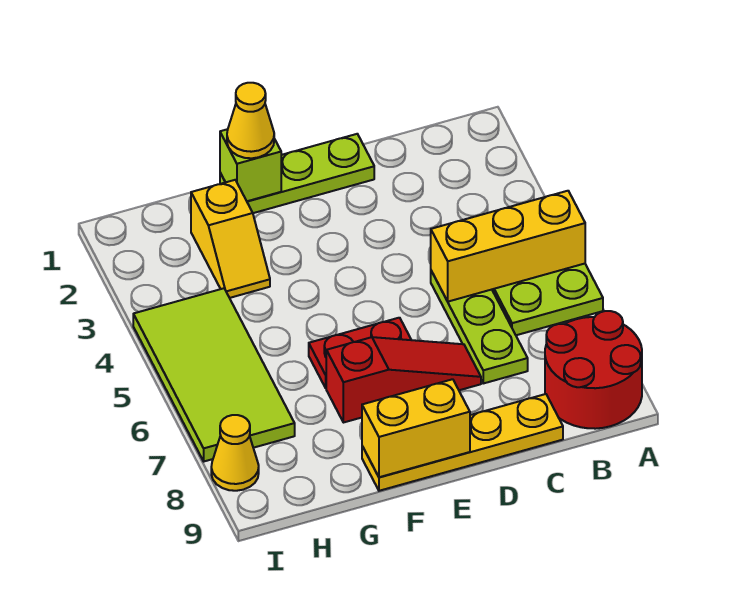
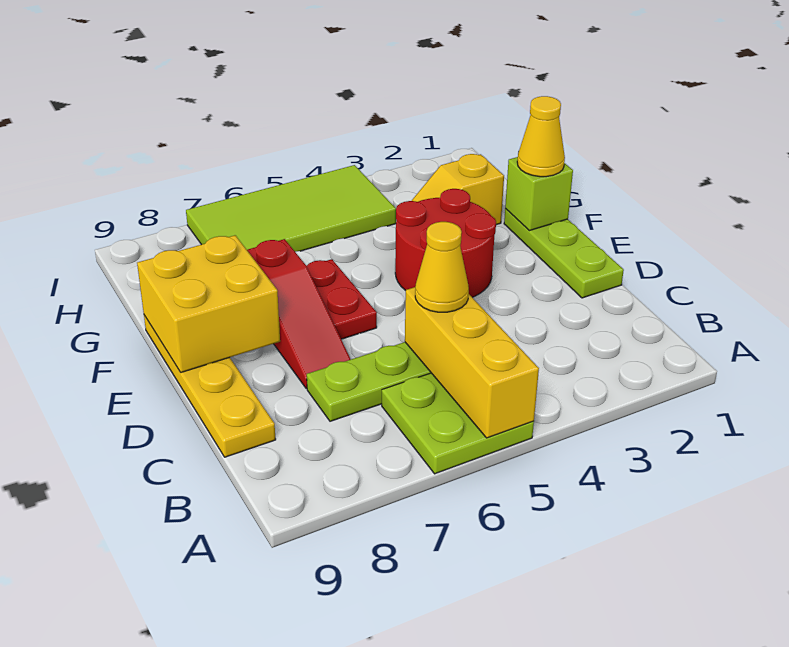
red 2x2 round brick [545,311,642,429] -> red 2x2 round brick moved to [395,189,496,297]
yellow 1x2 brick [362,379,470,477] -> yellow 2x2 brick [137,235,280,372]
yellow 1x1 cone [211,415,259,491] -> yellow 1x1 cone moved to [415,222,469,312]

